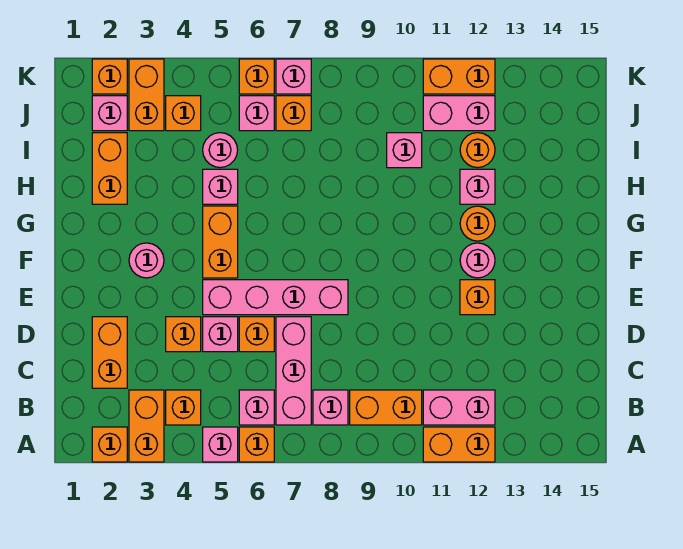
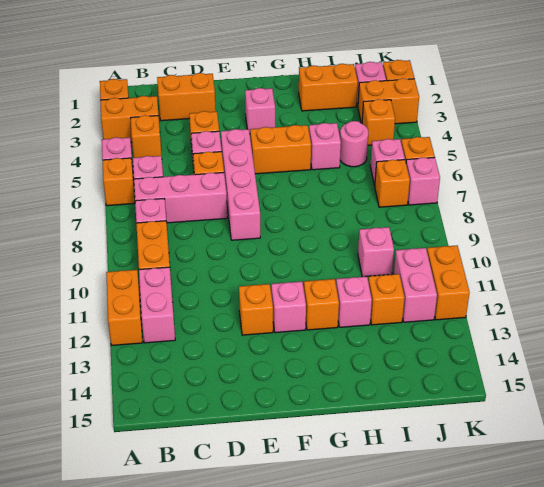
pink 1x1 round brick [129,243,164,278] -> pink 1x1 brick [245,88,275,133]
pink 1x1 round brick [460,243,495,278] -> pink 1x1 brick [271,282,306,333]
orange 1x1 round brick [460,206,495,241] -> orange 1x1 brick [304,279,339,330]
orange 1x1 round brick [460,133,495,168] -> orange 1x1 brick [368,274,405,325]

